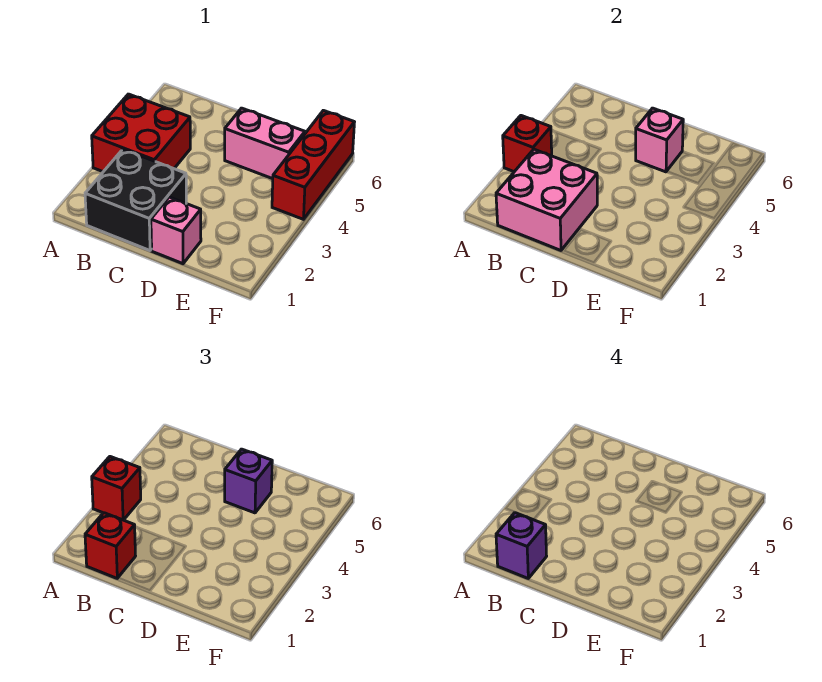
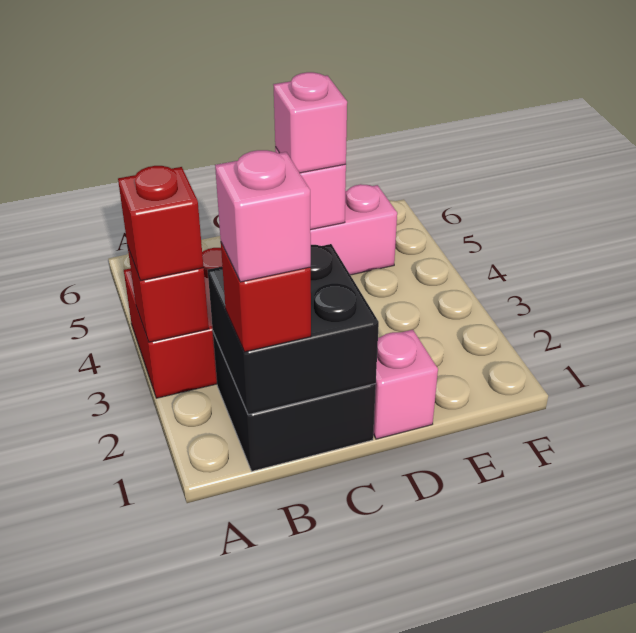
pink 2x2 brick [496,149,597,250] -> black 2x2 brick [208,244,379,415]
purple 1x1 brick [496,513,547,578] -> pink 1x1 brick [215,150,311,282]
purple 1x1 brick [225,449,272,513] -> pink 1x1 brick [273,72,347,173]
red 1x3 brick [272,110,354,219] -> none

